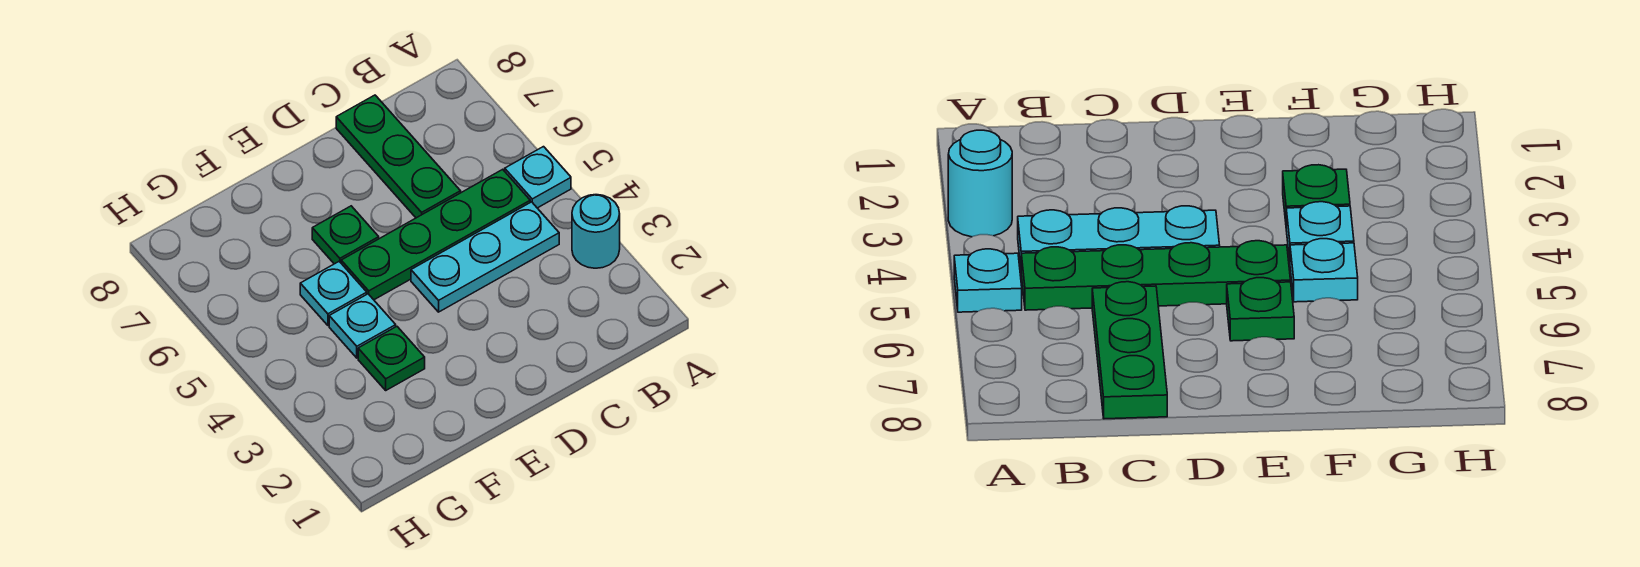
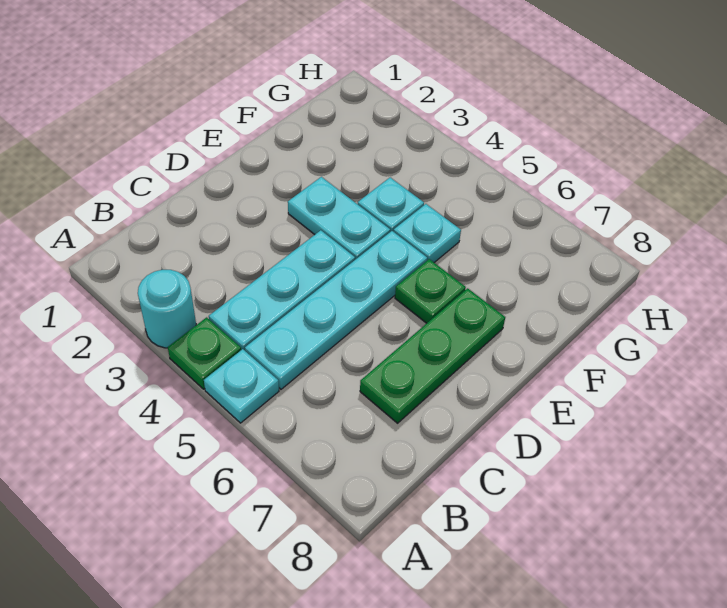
green 1x4 plate [341,169,530,300] -> cyan 1x4 plate [245,231,427,389]
green 1x3 plate [336,95,461,218] -> green 1x3 plate turned to [360,288,505,423]
none -> cyan 1x2 plate [288,177,390,260]
green 1x1 plate [358,327,425,390] -> green 1x1 plate moved to [168,317,241,389]

